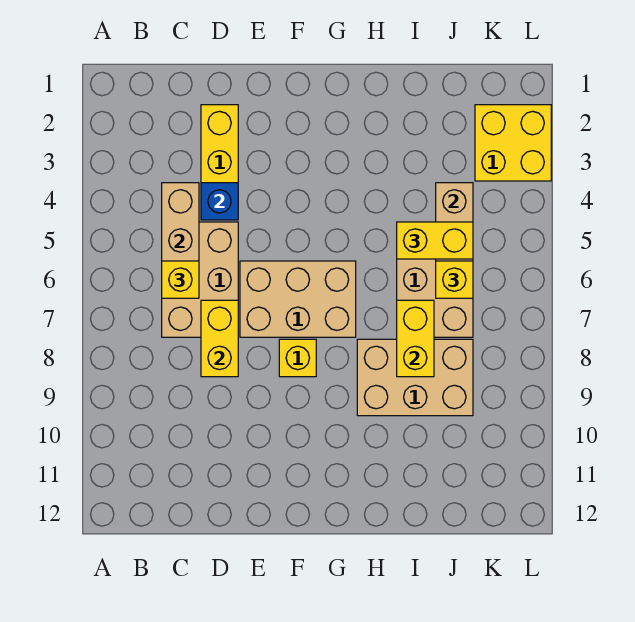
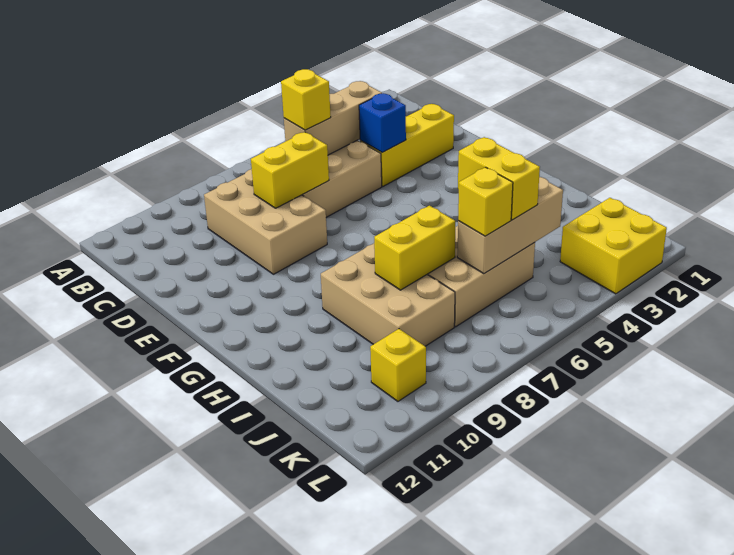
tan 2x3 brick [240,261,356,337] -> tan 2x3 brick moved to [204,169,327,274]
yellow 1x1 brick [279,339,316,377] -> yellow 1x1 brick moved to [370,329,426,401]

